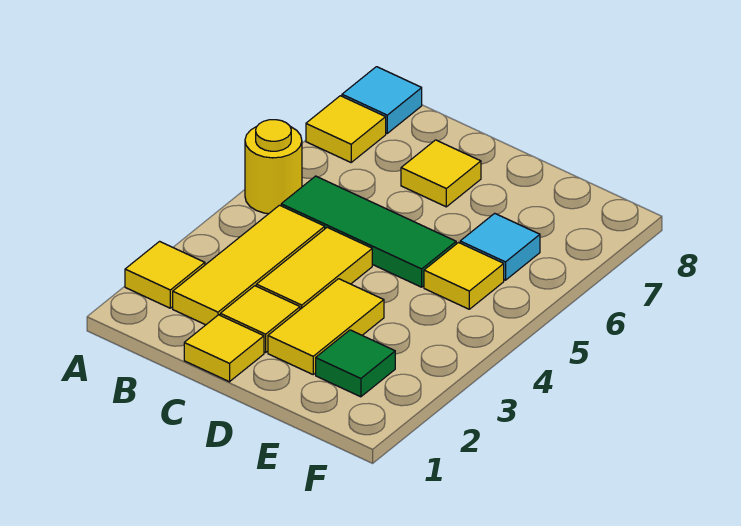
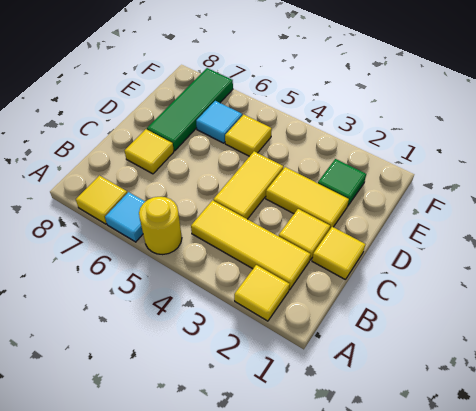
cyan 1x1 tile [342,67,422,133] -> cyan 1x1 tile moved to [105,192,145,242]
green 1x3 tile [281,176,456,287] -> green 1x3 tile moved to [147,68,233,151]
yellow 1x2 tile [256,227,372,309] -> yellow 1x2 tile turned to [213,151,283,219]

